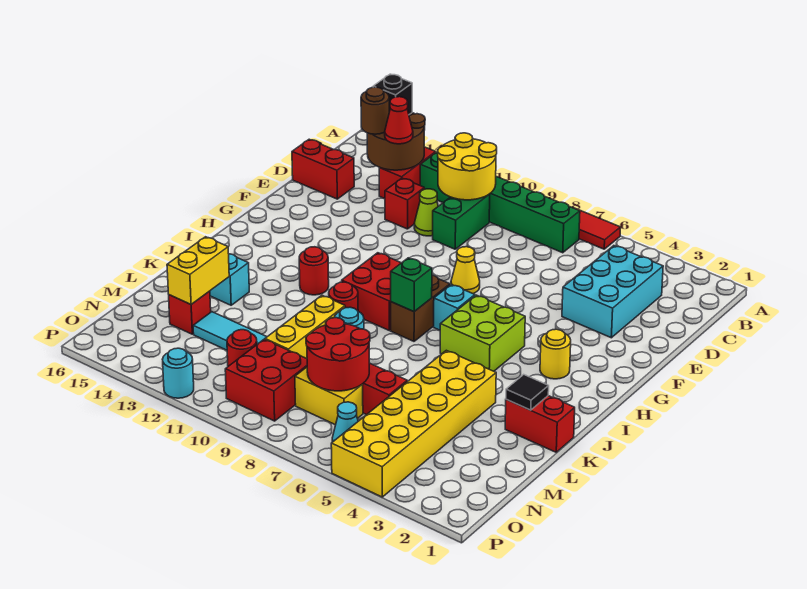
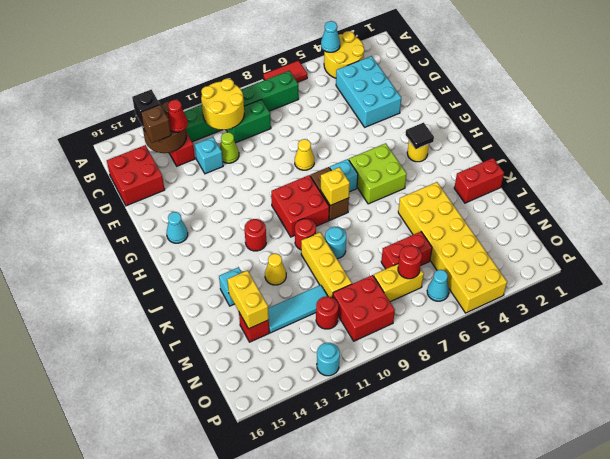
none -> yellow 2x2 round brick [324,31,364,78]
none -> cyan 1x1 cone [321,21,340,52]
green 1x2 brick [433,194,490,249] -> green 1x2 brick turned to [226,99,271,143]
brown 1x1 round brick [361,87,389,134] -> brown 1x1 brick [141,105,171,143]
red 1x1 brick [385,178,424,229] -> cyan 1x1 brick [195,137,223,174]
red 1x2 brick [292,139,354,199] -> red 2x2 brick [107,145,165,206]
none -> cyan 1x1 cone [167,212,188,243]
green 1x1 brick [391,258,432,312] -> yellow 1x1 brick [321,167,350,206]
black 1x1 tile [506,375,549,410] -> black 1x1 tile moved to [405,123,434,149]
none -> yellow 1x1 cone [265,253,286,285]
red 2x2 round brick [306,318,370,391] -> red 1x1 round brick [398,246,422,279]

